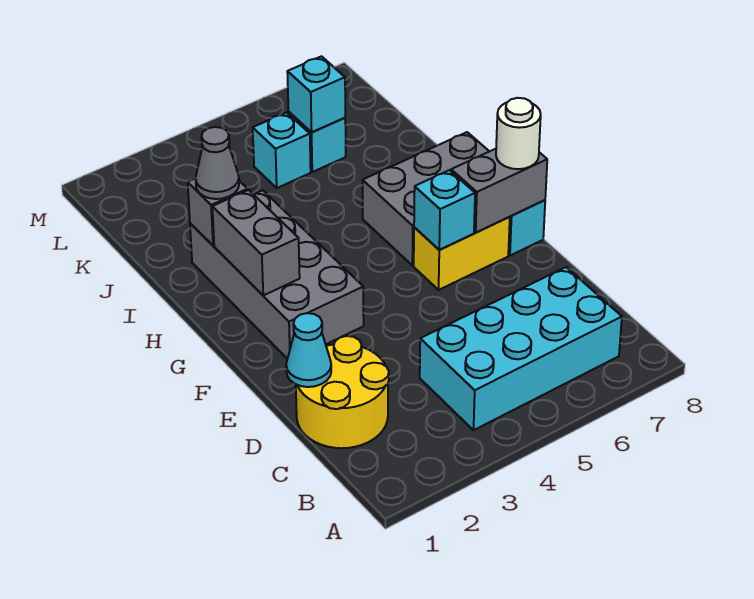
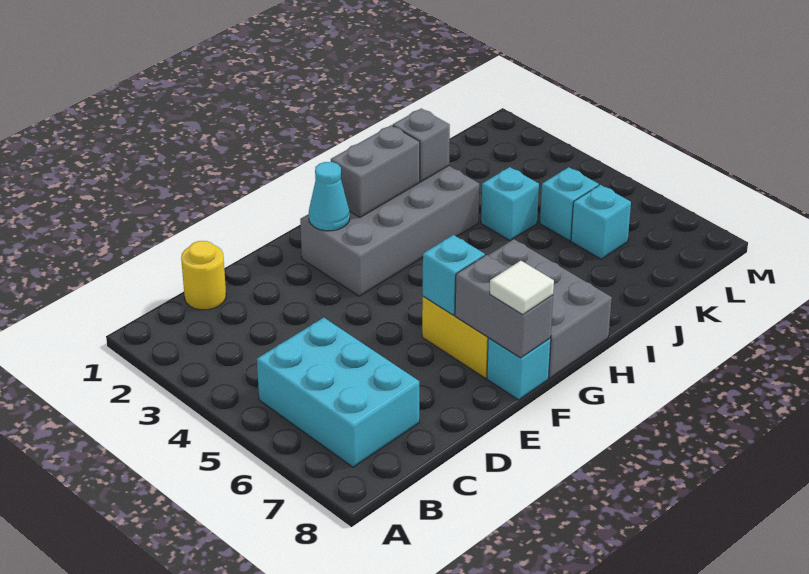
cyan 2x4 brick [420,267,622,430] -> cyan 2x3 brick [257,318,419,467]
yellow 2x2 round brick [296,336,389,448] -> yellow 1x1 round brick [181,241,226,310]
cyan 1x1 cone [286,313,331,387] -> cyan 1x1 cone moved to [309,162,350,231]
white 1x1 round brick [496,98,541,169] -> white 1x1 tile [490,261,554,314]
grey 1x1 cone [196,127,239,199] -> none
cyan 1x1 brick [287,56,345,132] -> cyan 1x1 brick moved to [481,167,539,240]

